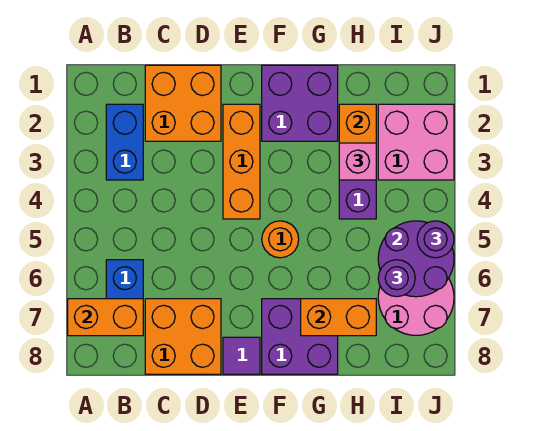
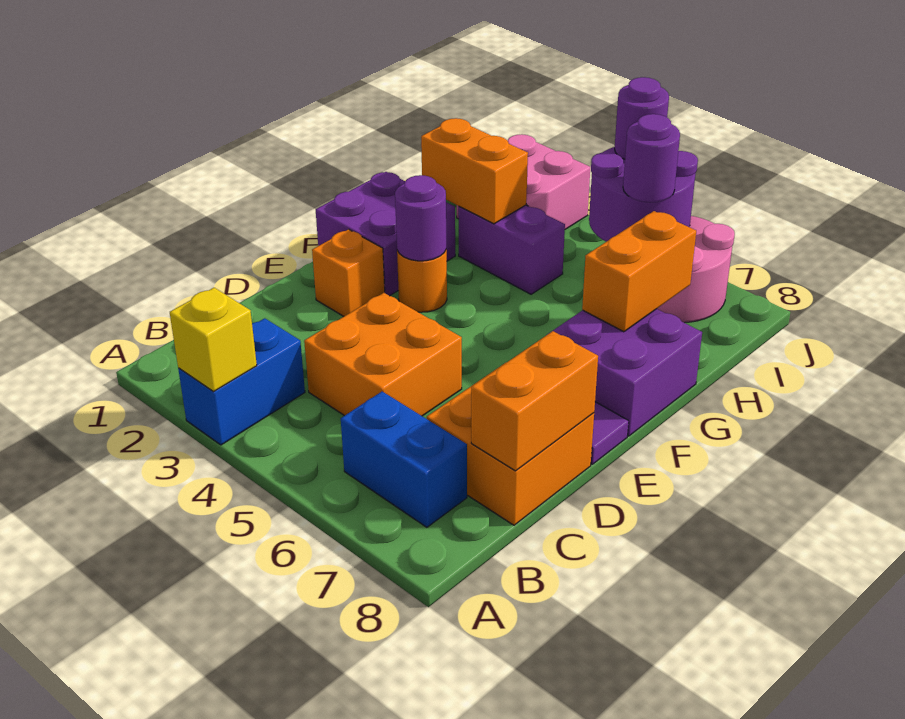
none -> yellow 1x1 brick [170,288,257,392]
orange 1x2 brick [68,299,143,336] -> orange 1x2 brick moved to [471,331,598,471]
blue 1x2 brick [106,104,143,180] -> blue 1x2 brick turned to [178,318,305,445]
orange 2x2 brick [145,65,221,141] -> orange 2x2 brick moved to [304,293,462,416]
orange 1x3 brick [223,104,260,219] -> orange 1x1 brick [312,229,385,317]
none -> purple 1x1 round brick [395,175,446,261]
orange 1x1 round brick [262,221,299,258] -> orange 1x1 round brick moved to [397,250,447,312]
pink 1x1 brick [339,143,376,180] -> none

